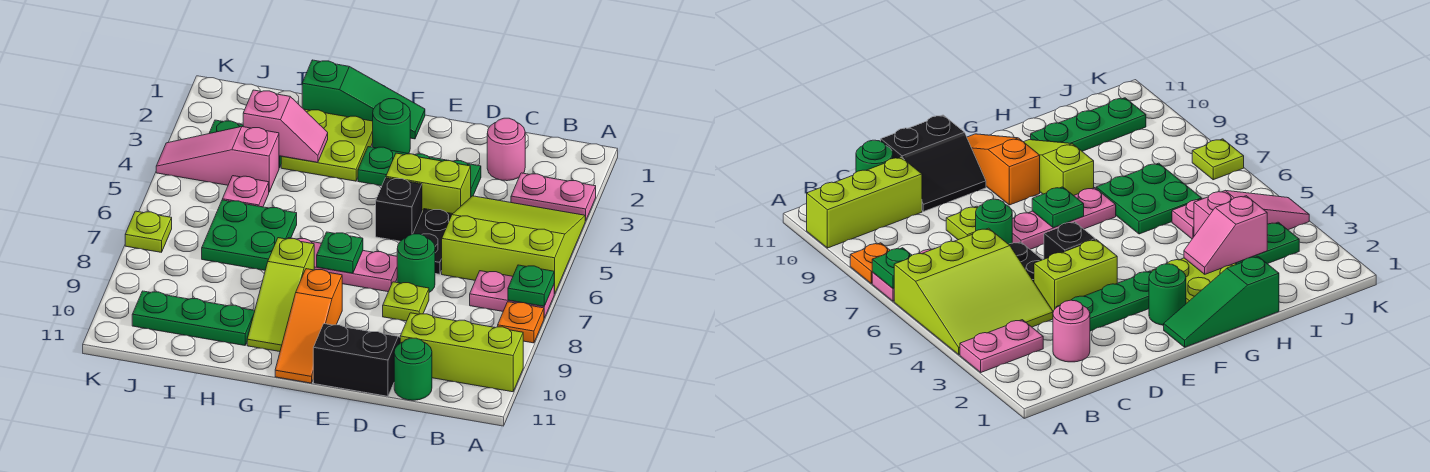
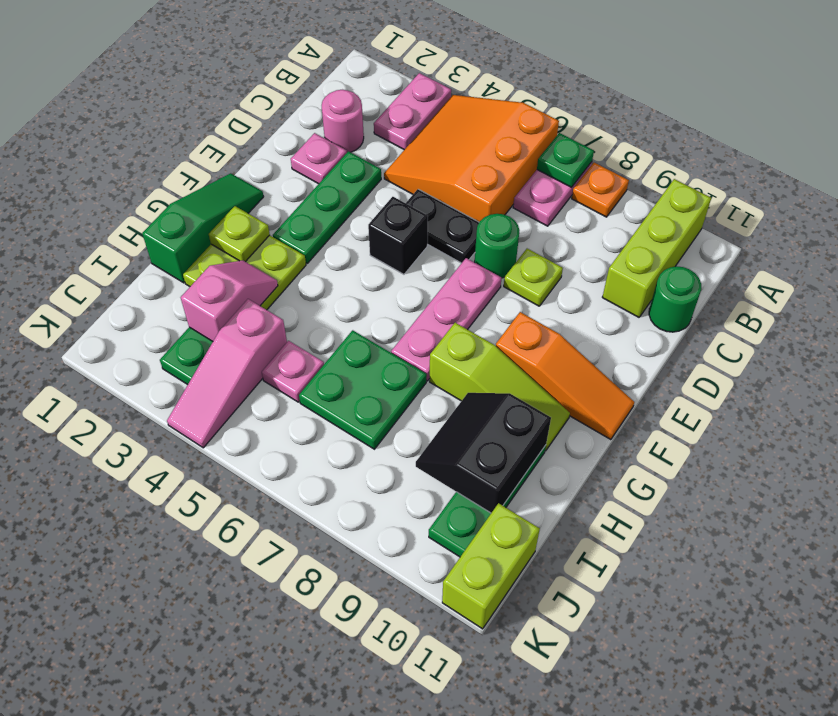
lime 3x3 slope [442,196,585,294] -> orange 3x3 slope [384,95,559,222]
none -> pink 1x1 plate [291,133,347,184]
lime 1x2 brick [386,153,471,214] -> lime 1x2 brick moved to [442,503,540,629]
black 2x2 slope [313,324,400,396] -> black 2x2 slope moved to [416,393,551,513]
green 1x1 round brick [373,99,410,153] -> none
green 1x1 plate [317,232,363,273] -> none
lime 1x1 plate [125,211,172,252] -> lime 1x1 plate moved to [209,206,270,262]

